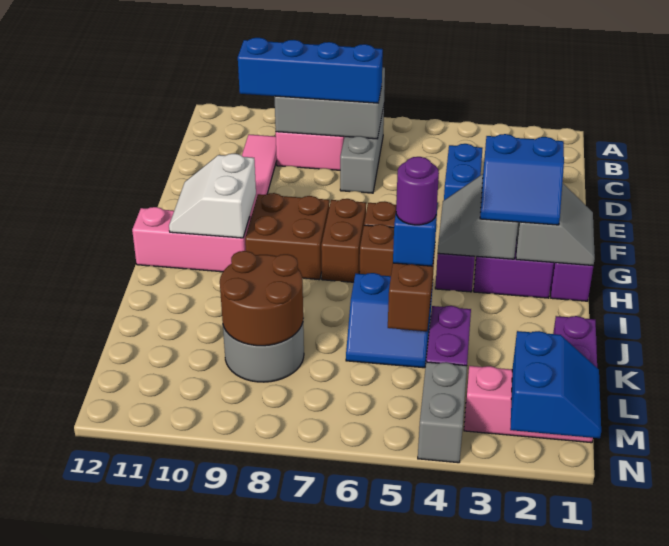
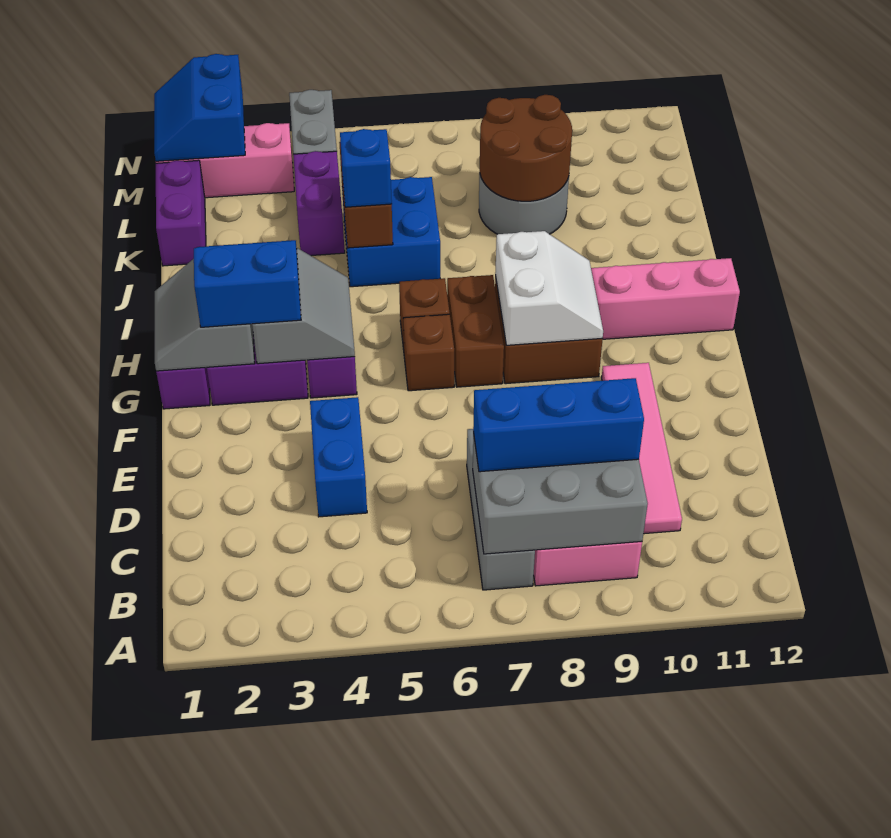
blue 1x4 brick [238,38,383,103] -> blue 1x3 brick [473,378,644,472]
white 2x2 slope [169,154,256,238] -> white 2x2 slope moved to [495,231,603,345]
blue 2x2 slope [346,273,433,368] -> blue 2x2 brick [342,177,440,287]
purple 1x1 round brick [396,157,439,225] -> none

